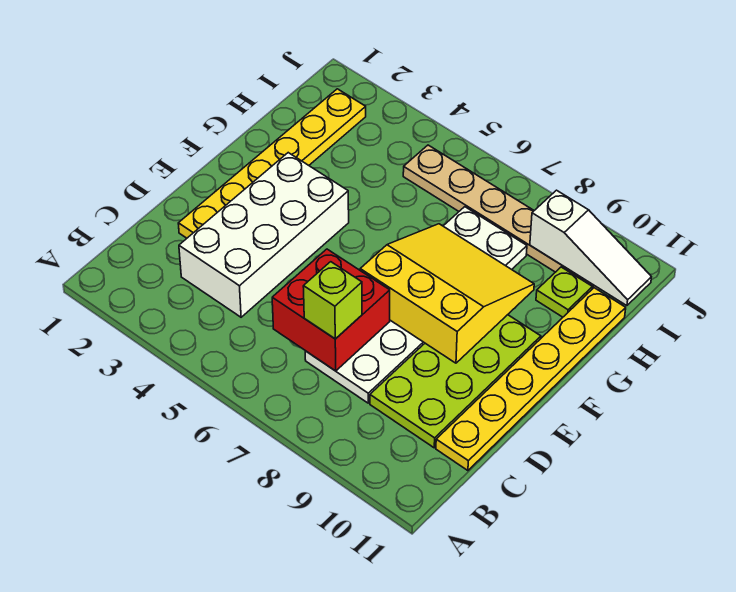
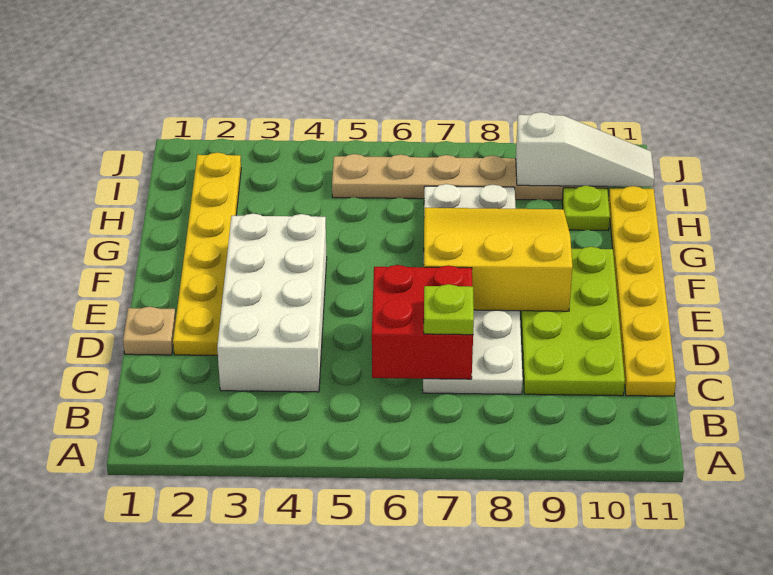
lime 1x1 brick [303,262,362,339] -> lime 1x1 plate [424,284,474,335]
none -> tan 1x1 plate [123,307,176,355]

